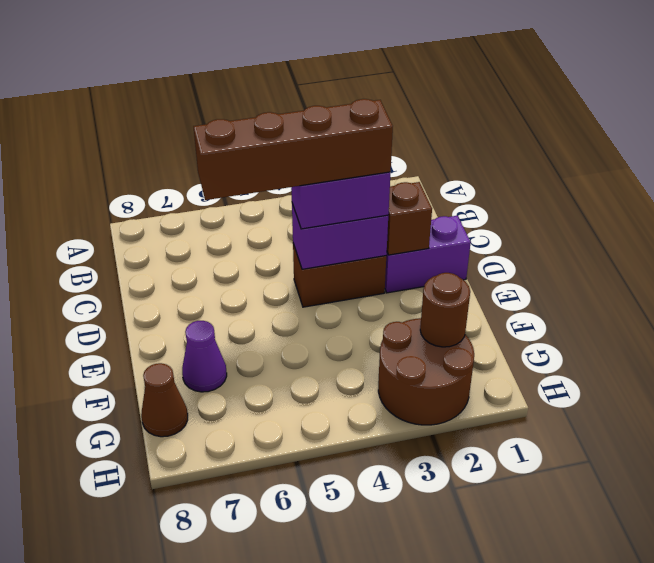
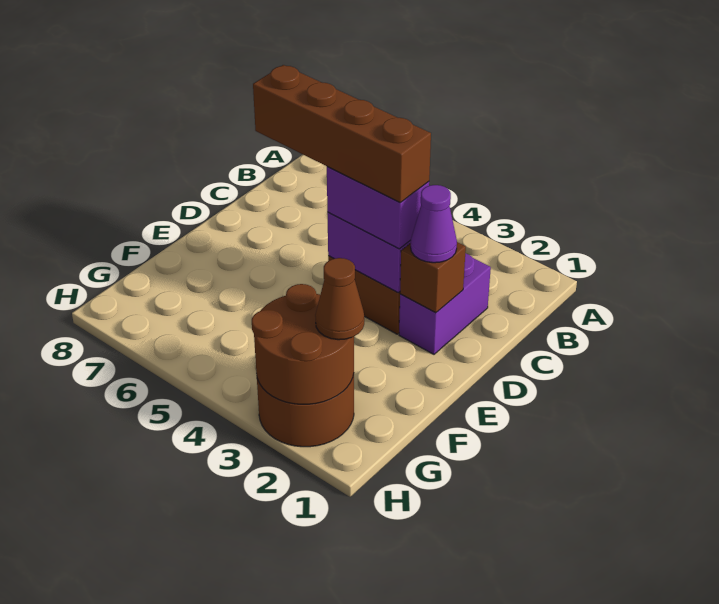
purple 1x2 brick [385,216,471,293] -> purple 1x2 brick turned to [399,253,491,354]
purple 1x1 cone [182,321,227,392] -> purple 1x1 cone moved to [411,185,457,263]
brown 1x1 round brick [420,273,470,347] -> brown 2x2 round brick [252,284,354,404]
brown 1x1 cone [141,363,188,437] -> brown 1x1 cone moved to [315,258,364,340]

